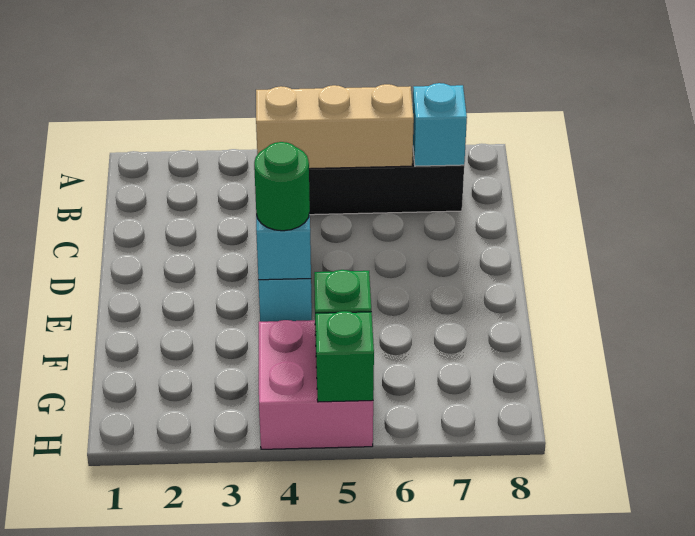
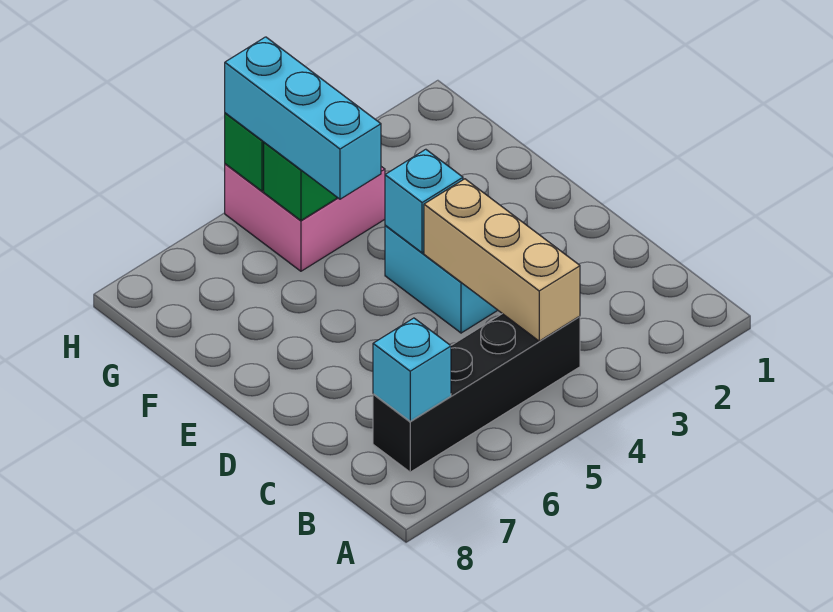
tan 1x3 brick [256,84,414,169] -> tan 1x3 brick turned to [424,179,580,341]
green 1x1 round brick [254,142,310,231] -> none
none -> cyan 1x3 brick [225,37,381,199]

